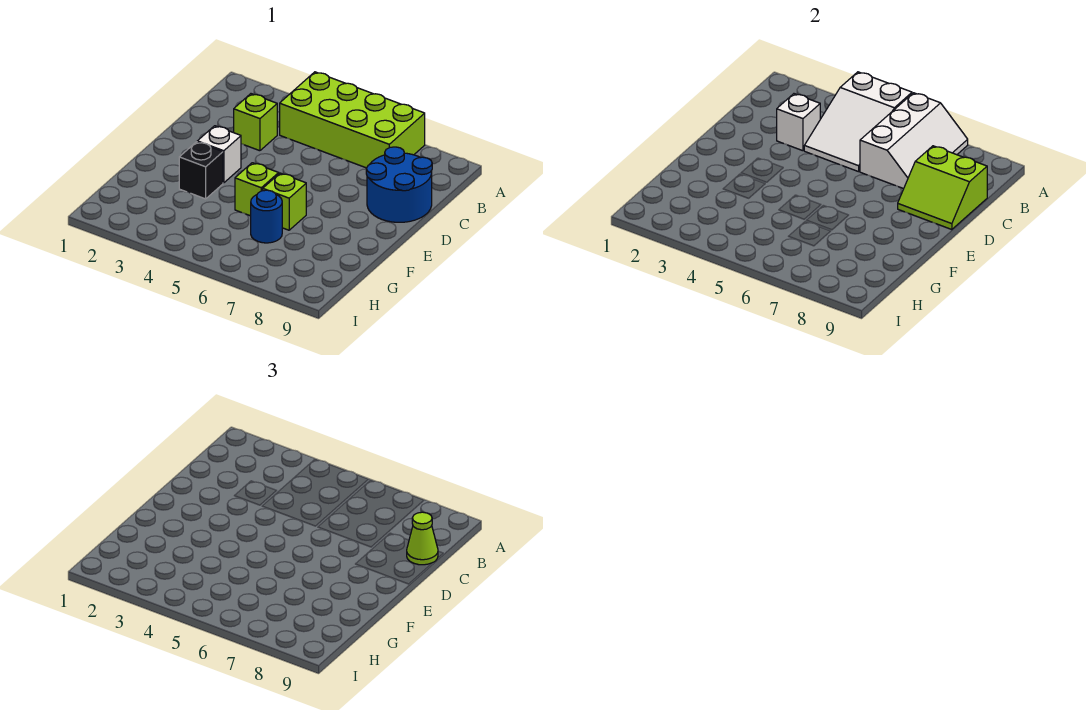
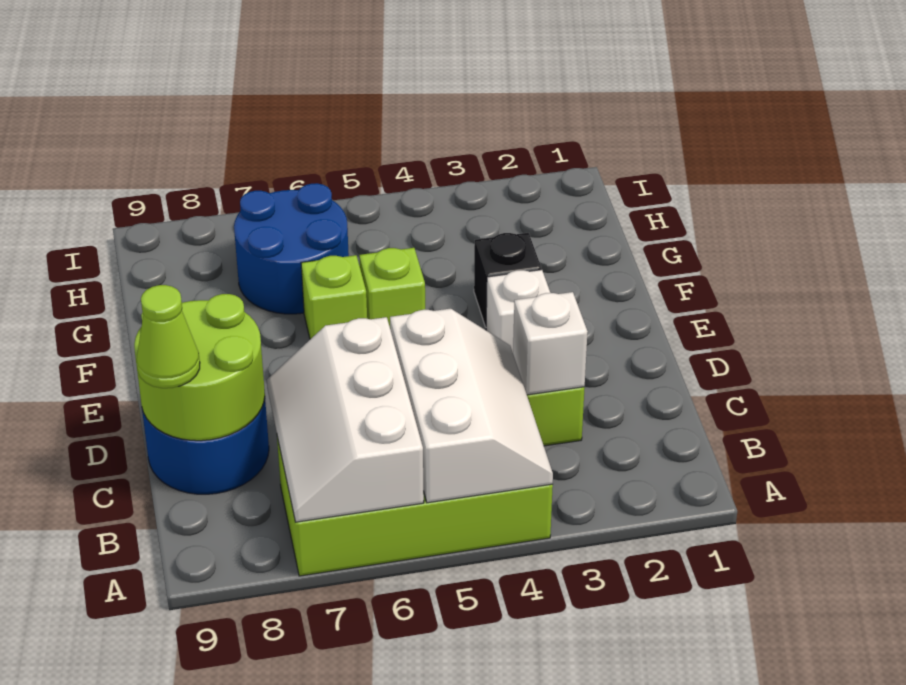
white 2x3 slope [804,72,912,172] -> white 2x3 slope turned to [390,309,553,503]
lime 2x2 slope [898,146,987,230] -> lime 2x2 round brick [134,294,265,441]
blue 1x1 round brick [251,190,282,243] -> blue 2x2 round brick [234,183,349,314]

